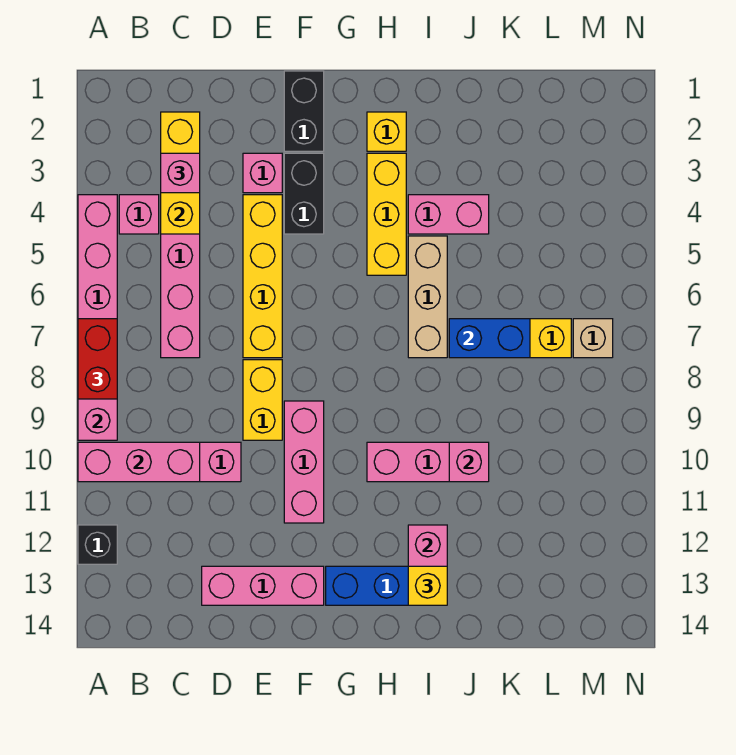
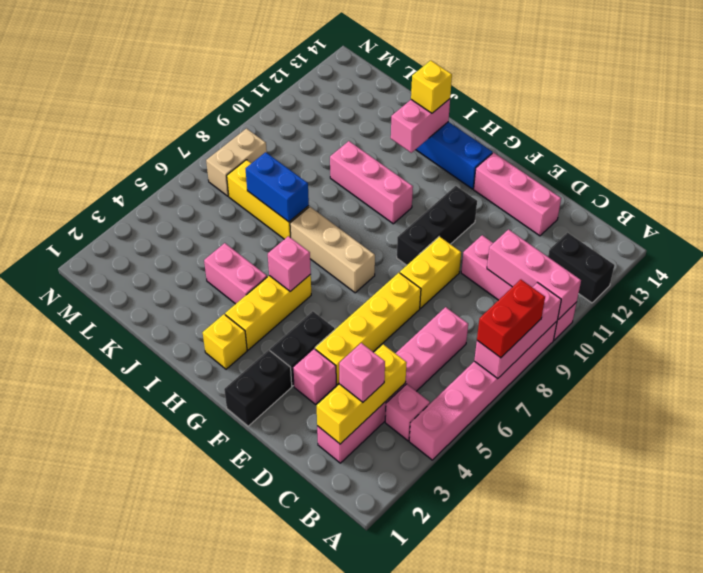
black 1x1 brick [78,525,117,564] -> black 1x2 brick [548,233,615,303]
pink 1x3 brick [284,401,324,523] -> black 1x3 brick [397,186,477,265]
tan 1x3 brick [408,236,447,358] -> tan 1x3 brick turned to [290,207,375,293]
pink 1x1 brick [449,442,489,482] -> pink 1x1 brick moved to [268,236,311,291]
tan 1x1 brick [573,319,613,358] -> tan 1x2 brick [206,129,267,196]

